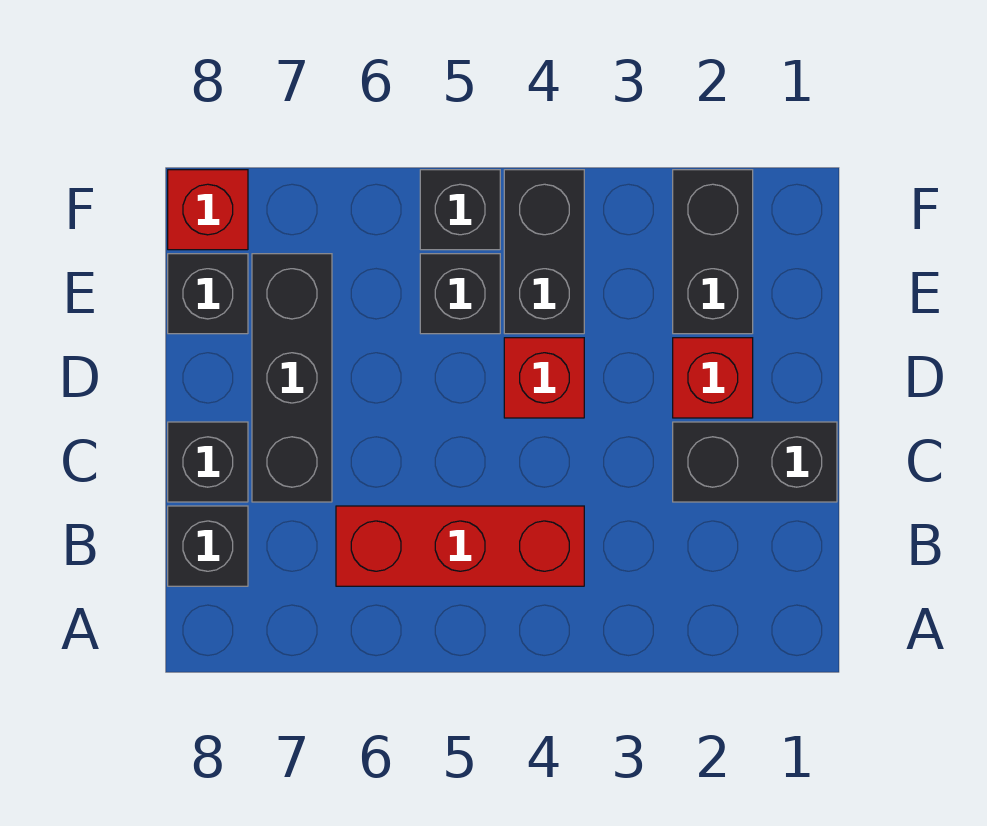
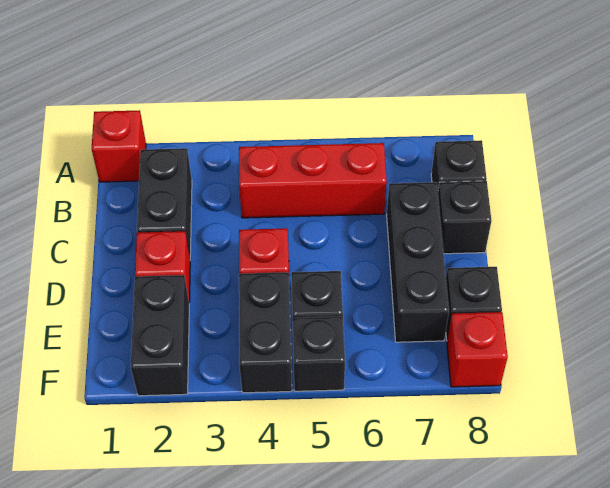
none -> red 1x1 brick [92,110,146,182]
black 1x2 brick [673,422,837,502] -> black 1x2 brick turned to [137,148,192,257]

